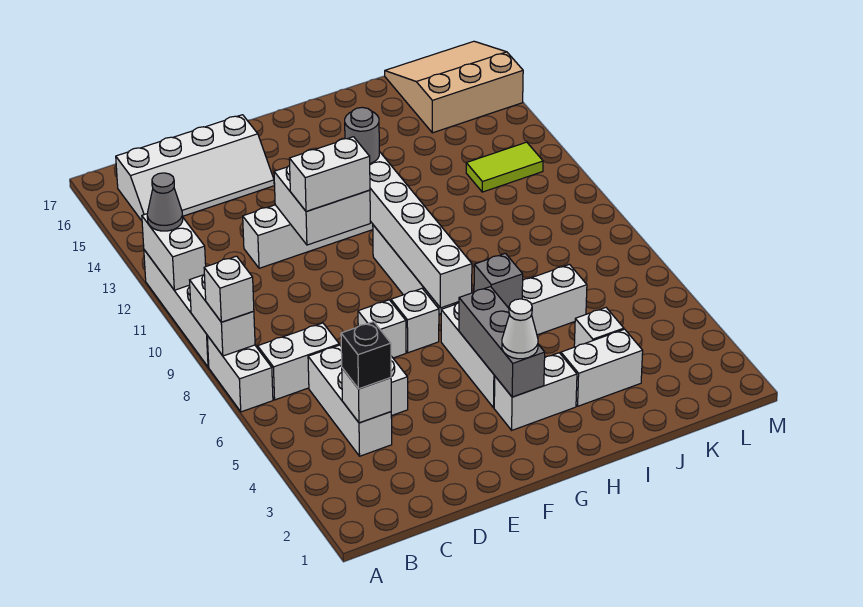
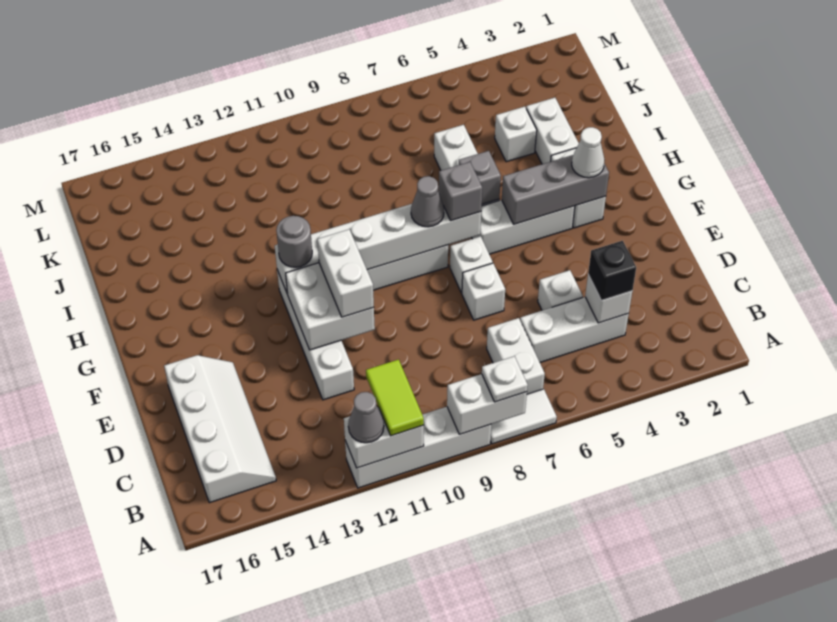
white 1x2 brick [207,336,273,412] -> white 1x2 tile [490,389,557,444]
white 1x1 brick [204,256,254,322] -> white 1x1 plate [482,356,528,402]
none -> grey 1x1 brick [439,162,482,221]
none -> grey 1x1 cone [411,176,444,227]
lime 1x2 tile [466,142,543,192] -> lime 1x2 tile moved to [366,359,424,436]
tan 3x3 slope [385,41,523,133] -> none

